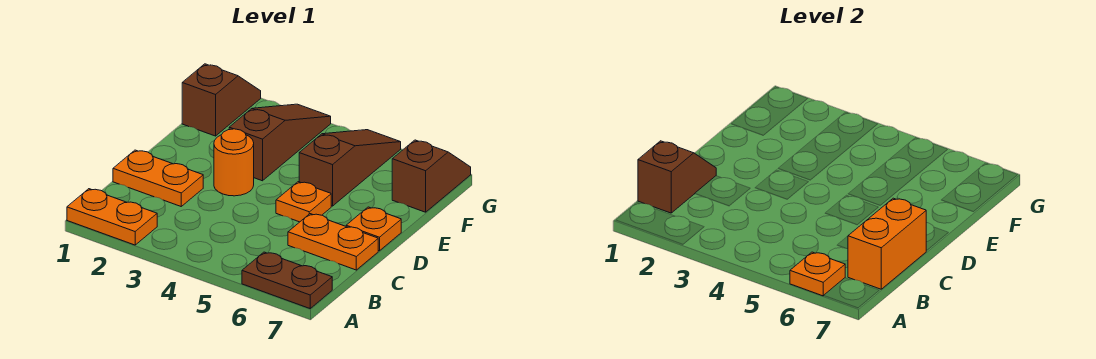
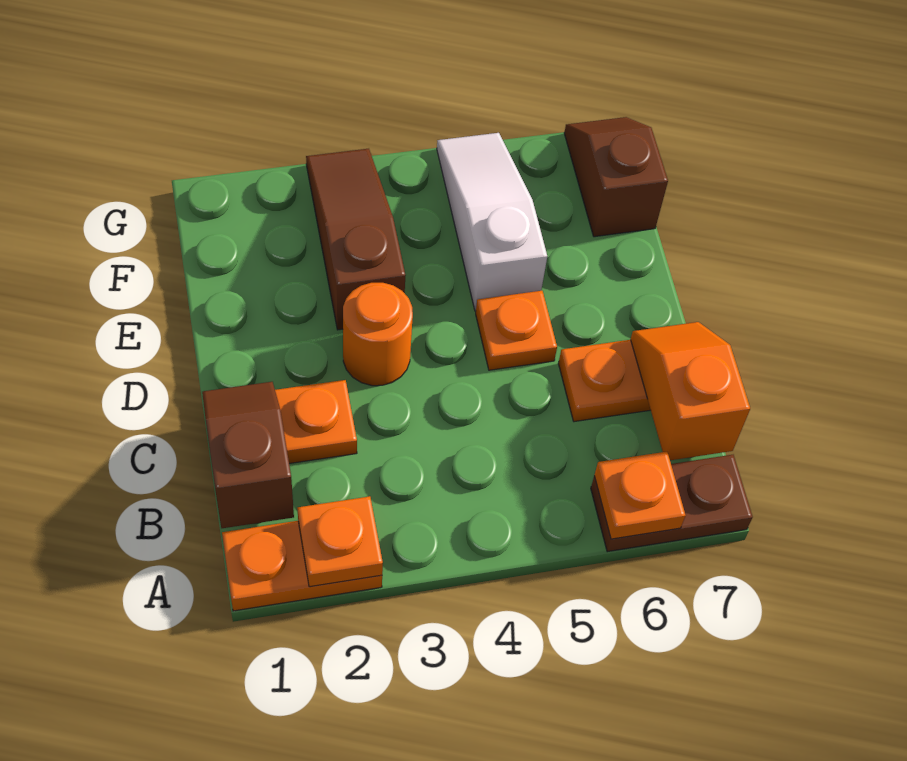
orange 1x2 brick [848,198,926,289] -> orange 1x2 slope [631,322,750,460]
orange 1x1 plate [346,207,401,251] -> orange 1x1 plate moved to [297,496,383,587]
brown 1x3 slope [299,130,401,206] -> white 1x3 slope [437,133,547,311]
brown 1x2 slope [182,64,261,136] -> none

